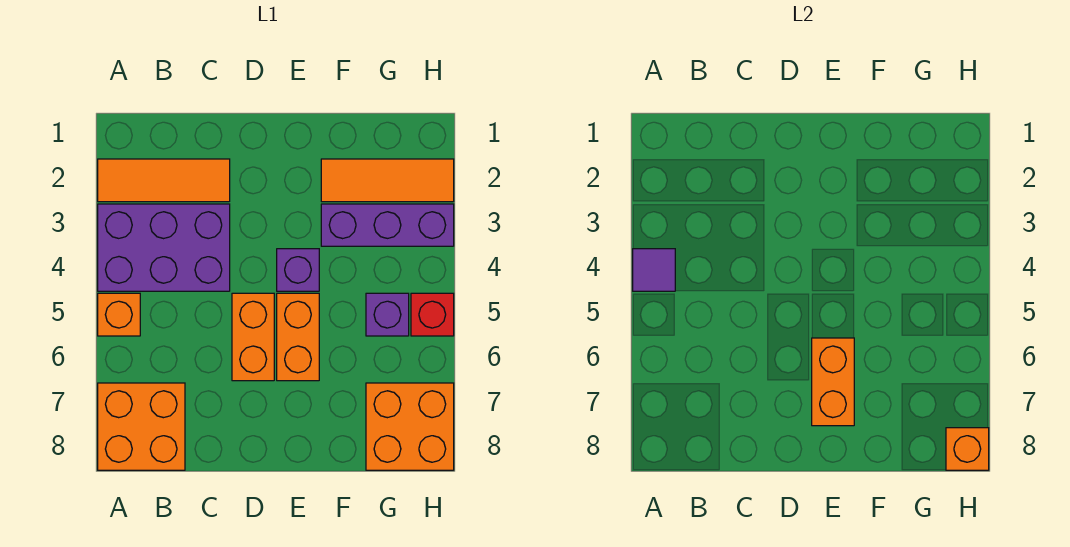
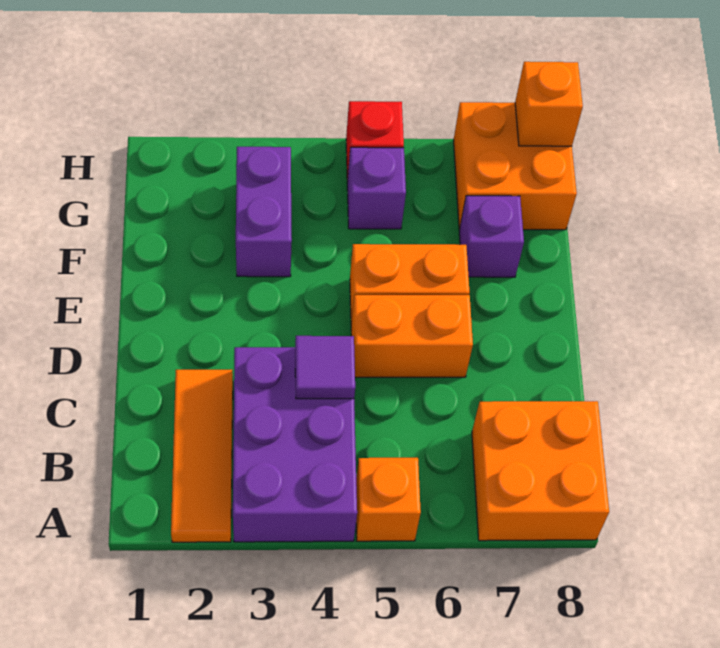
purple 1x1 tile [633,249,675,291] -> purple 1x1 tile moved to [295,336,355,399]
purple 1x1 brick [277,249,319,291] -> purple 1x1 brick moved to [459,196,524,277]
orange 1x2 brick [812,338,854,426] -> none
orange 1x3 tile [321,159,454,202] -> none
purple 1x3 brick [321,204,454,246] -> purple 1x2 brick [236,147,292,277]

